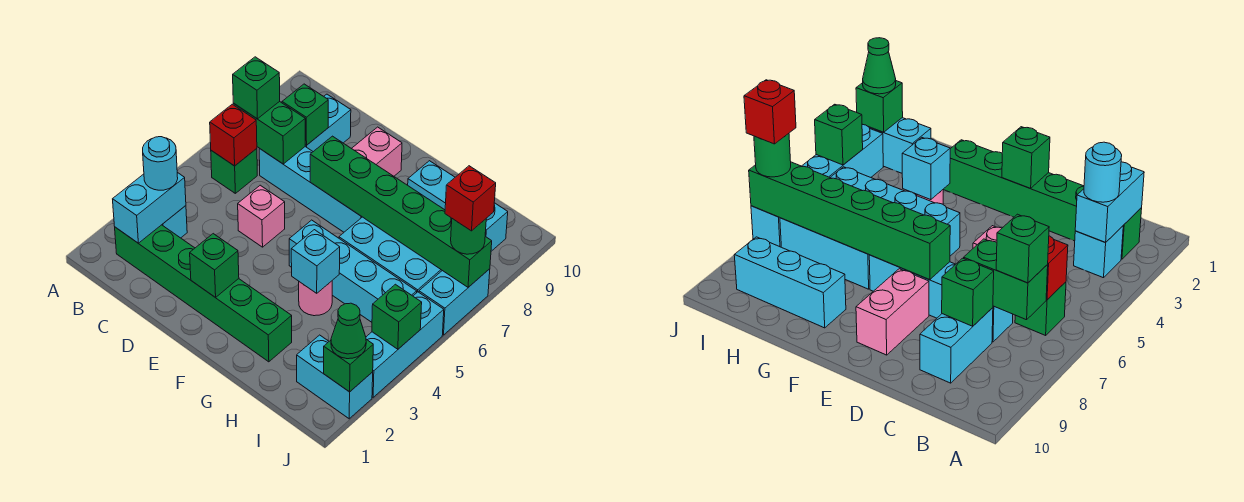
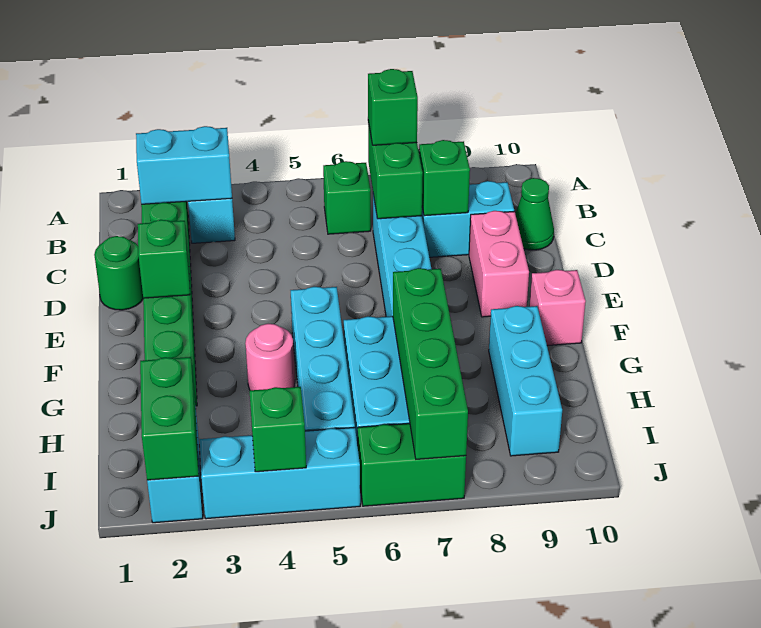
cyan 1x1 round brick [143,137,178,190] -> none
red 1x1 brick [210,104,257,166] -> none
pink 1x1 brick [238,185,285,247] -> pink 1x1 brick moved to [529,270,586,346]
green 1x6 brick [310,136,492,287] -> green 1x4 brick [393,268,468,459]
pink 1x2 brick [352,127,402,176] -> pink 1x2 brick turned to [469,211,529,317]
cyan 1x1 brick [291,230,340,293] -> none
green 1x1 brick [324,339,373,392] -> green 1x2 brick [140,357,199,480]
green 1x1 cone [331,303,366,359] -> green 1x1 cone moved to [515,178,554,250]
cyan 1x2 brick [419,269,490,335] -> green 1x2 brick [358,423,466,506]
green 1x1 round brick [451,219,486,254] -> green 1x1 round brick moved to [94,236,143,310]
red 1x1 brick [445,166,496,231] -> none

